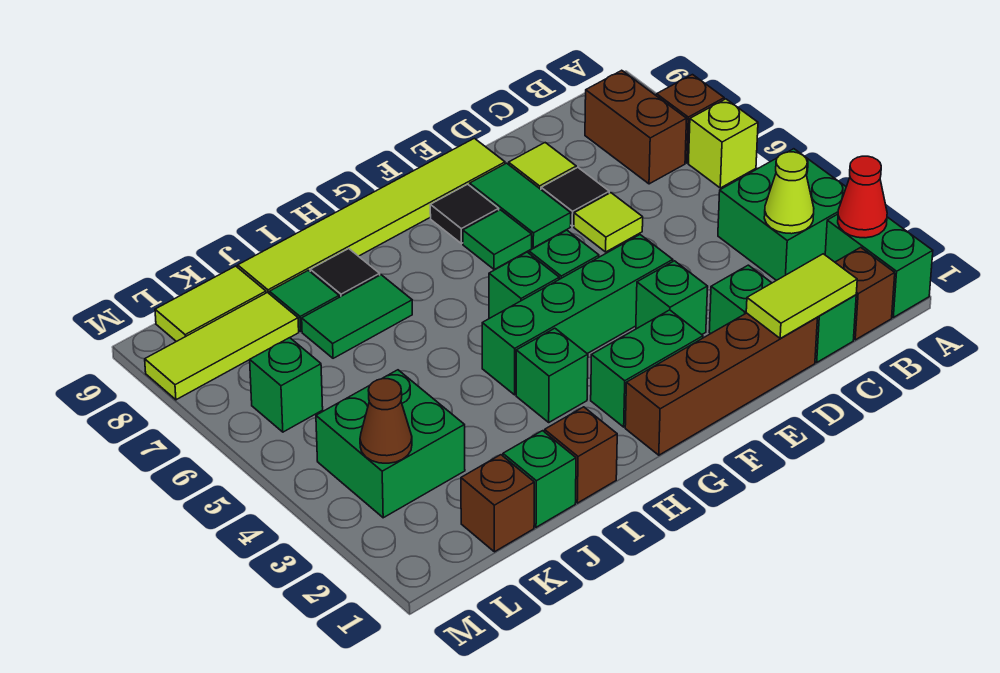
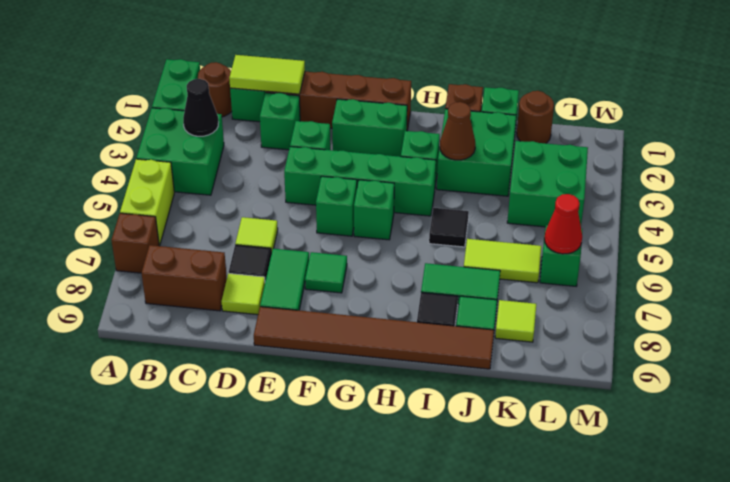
red 1x1 cone [838,156,887,238] -> red 1x1 cone moved to [544,194,582,254]
lime 1x1 brick [688,99,758,188] -> lime 1x2 brick [120,159,174,246]
brown 1x1 brick [835,247,895,340] -> brown 1x1 round brick [198,62,232,117]
lime 1x1 cone [764,152,814,234] -> black 1x1 cone [183,79,218,136]
brown 1x2 brick [585,70,687,184] -> brown 1x2 brick turned to [142,245,227,311]
lime 1x6 tile [238,138,505,294] -> brown 1x6 tile [254,307,494,369]
black 1x1 tile [430,184,499,244] -> black 1x1 tile moved to [429,208,469,247]
none -> green 2x2 brick [437,109,516,196]
brown 1x1 brick [461,455,534,552] -> brown 1x1 round brick [517,91,554,143]
lime 1x3 tile [145,293,299,400] -> lime 1x1 tile [495,300,536,342]
lime 1x2 tile [155,266,266,342] -> lime 1x2 tile moved to [464,239,541,283]
brown 1x1 cone [360,379,412,463] -> brown 1x1 cone moved to [440,102,475,160]

